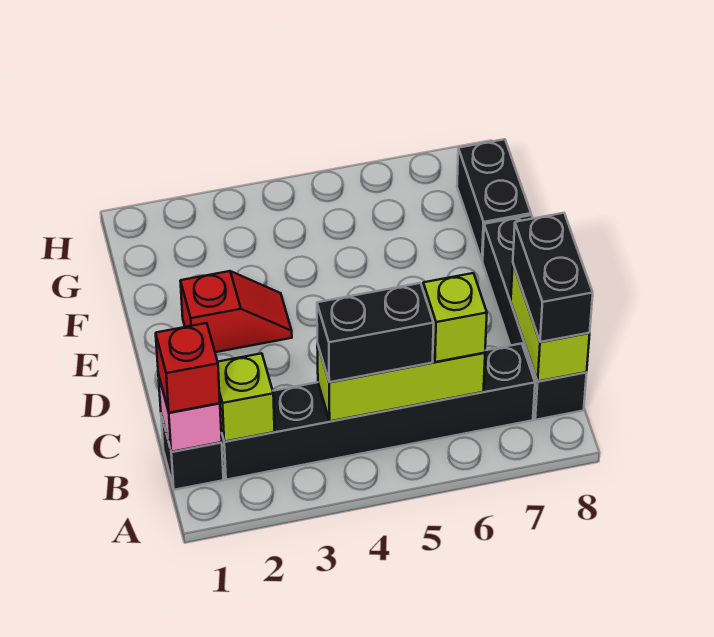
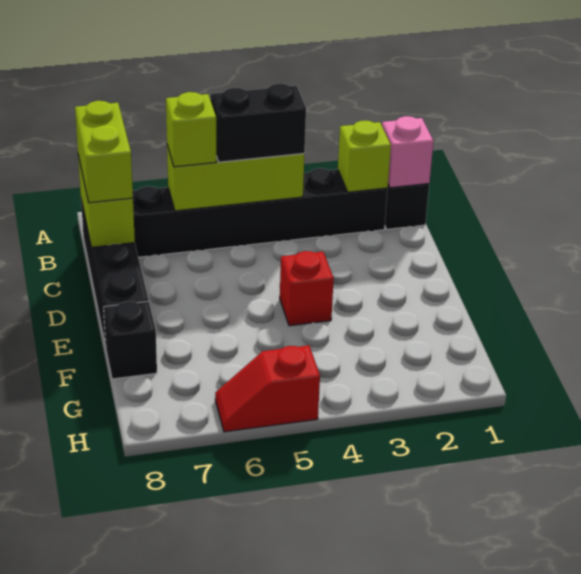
red 1x1 brick [156,323,220,413] -> red 1x1 brick moved to [280,251,334,326]
black 1x2 brick [513,213,593,342] -> lime 1x2 brick [75,101,133,203]
red 1x2 slope [180,271,292,352] -> red 1x2 slope moved to [215,345,320,432]
black 1x2 brick [457,139,531,261] -> black 1x1 brick [104,301,157,379]

